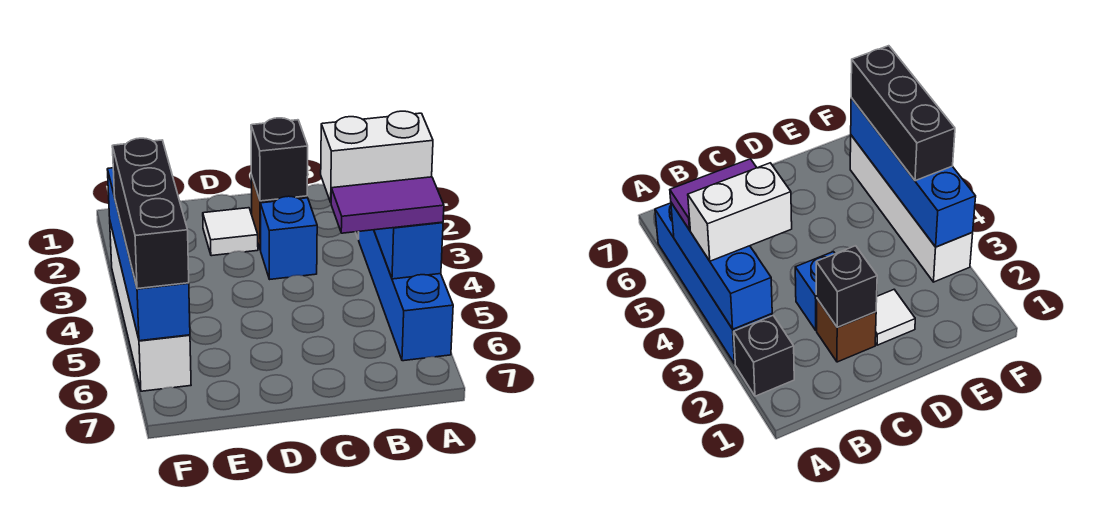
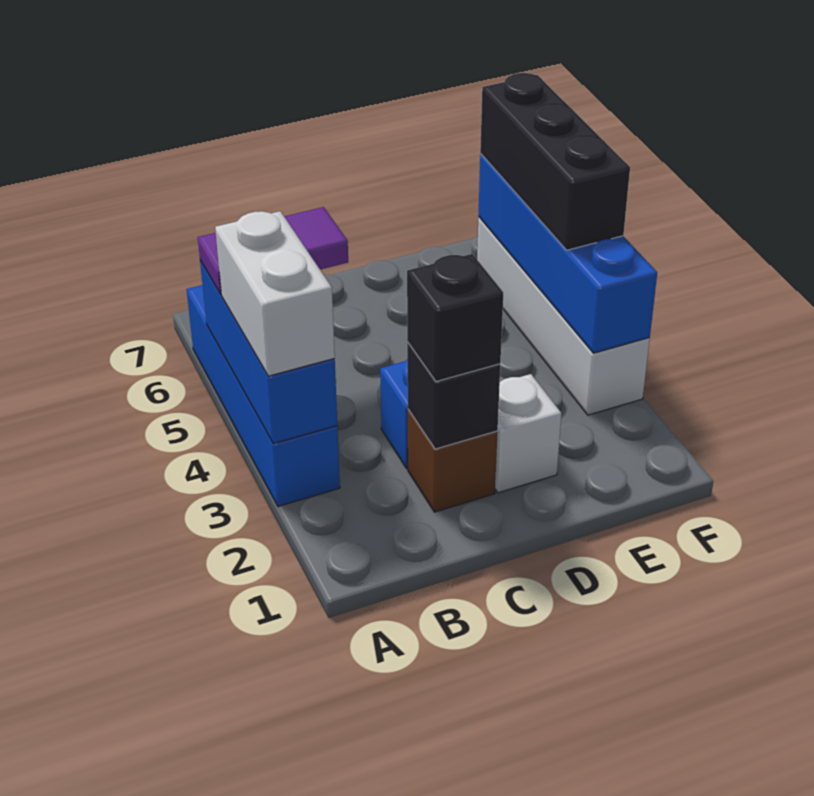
black 1x1 brick [734,315,794,396] -> black 1x1 brick moved to [407,254,503,382]
white 1x2 brick [321,111,433,202] -> white 1x2 brick turned to [215,211,335,376]
white 1x1 tile [203,208,258,256] -> white 1x1 brick [495,374,561,493]

